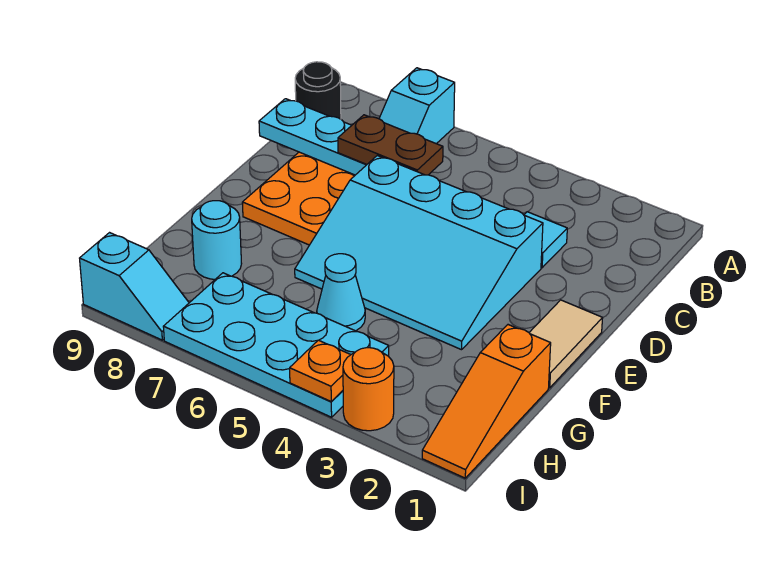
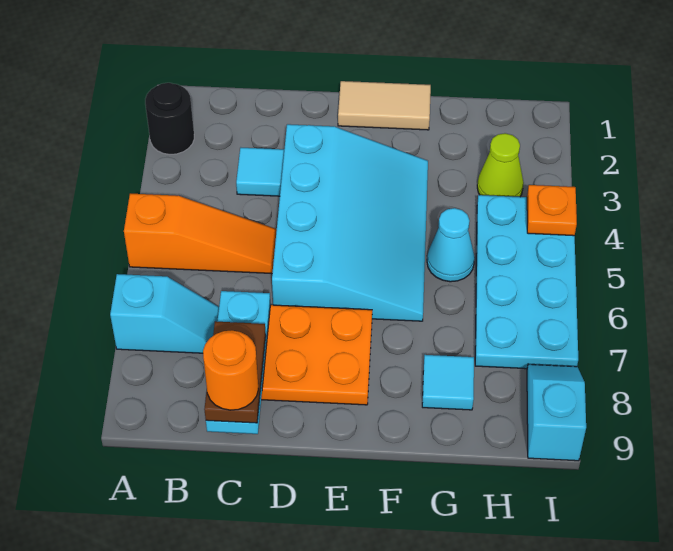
black 1x1 round brick [295,62,341,119] -> black 1x1 round brick moved to [145,83,194,154]
brown 1x2 plate [338,115,443,175] -> brown 1x2 plate moved to [204,321,266,423]
orange 1x3 slope [422,325,551,478] -> orange 1x3 slope moved to [124,194,277,274]
cyan 1x1 round brick [192,201,242,279] -> cyan 1x1 tile [422,355,474,410]
none -> lime 1x1 cone [477,133,524,197]
orange 1x1 round brick [343,348,394,431] -> orange 1x1 round brick moved to [203,330,258,410]

